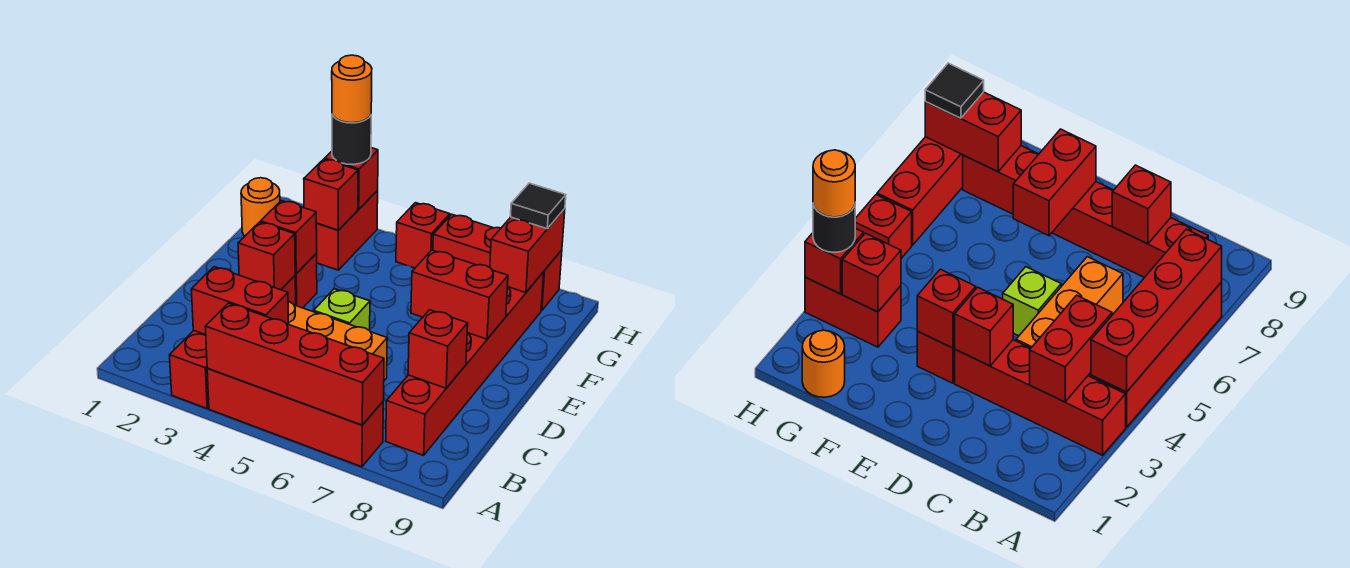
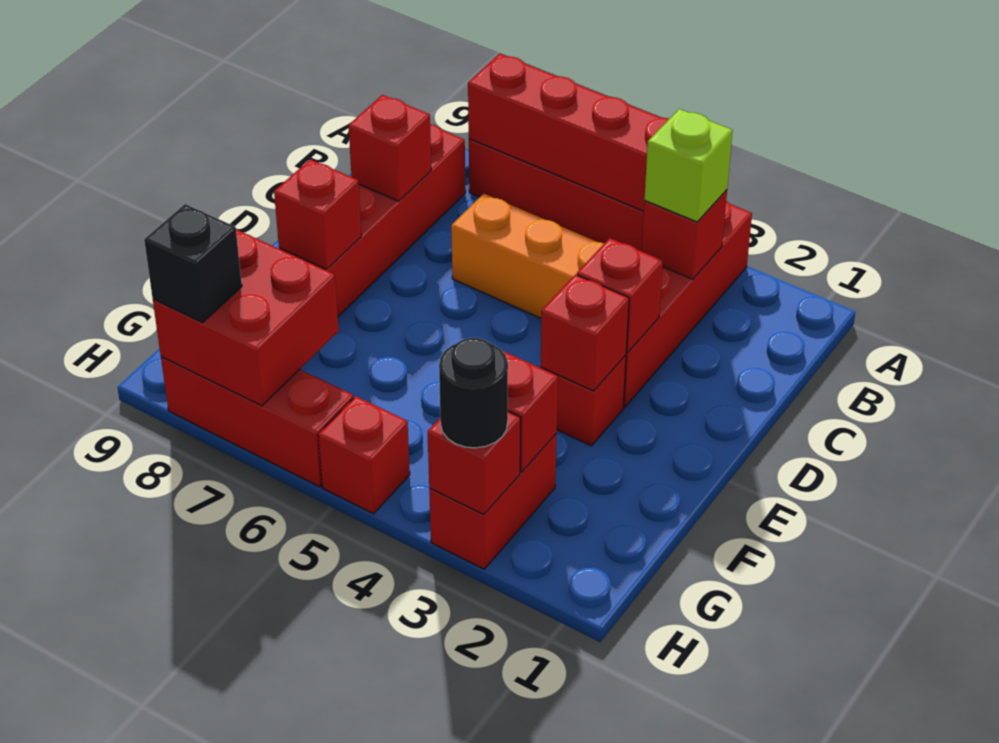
red 1x2 brick [191,267,289,334] -> red 1x1 brick [642,190,727,279]
lime 1x1 brick [314,289,370,331] -> lime 1x1 brick moved to [644,109,733,222]
red 1x2 brick [411,250,508,339] -> red 1x1 brick [274,159,361,269]
orange 1x1 round brick [241,178,280,236] -> none
red 1x2 brick [490,209,565,293] -> red 2x2 brick [153,230,339,406]
orange 1x1 round brick [332,55,372,123] -> none
black 1x1 tile [510,183,566,229] -> black 1x1 brick [144,204,242,323]

